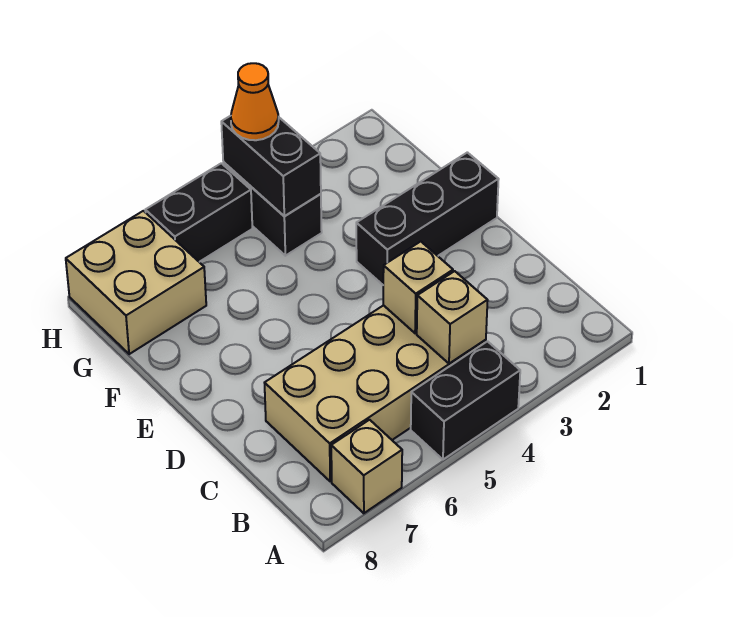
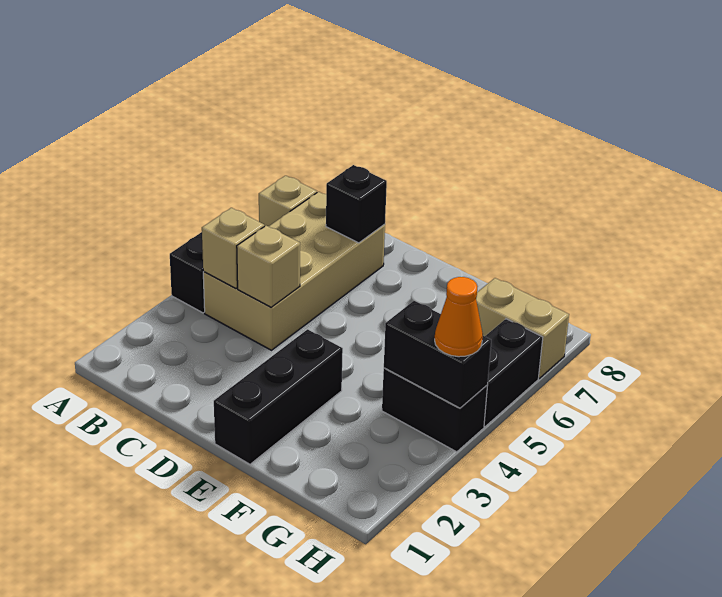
none -> black 1x1 brick [326,165,387,243]
tan 2x2 brick [66,211,206,354] -> tan 1x2 brick [476,278,569,378]

